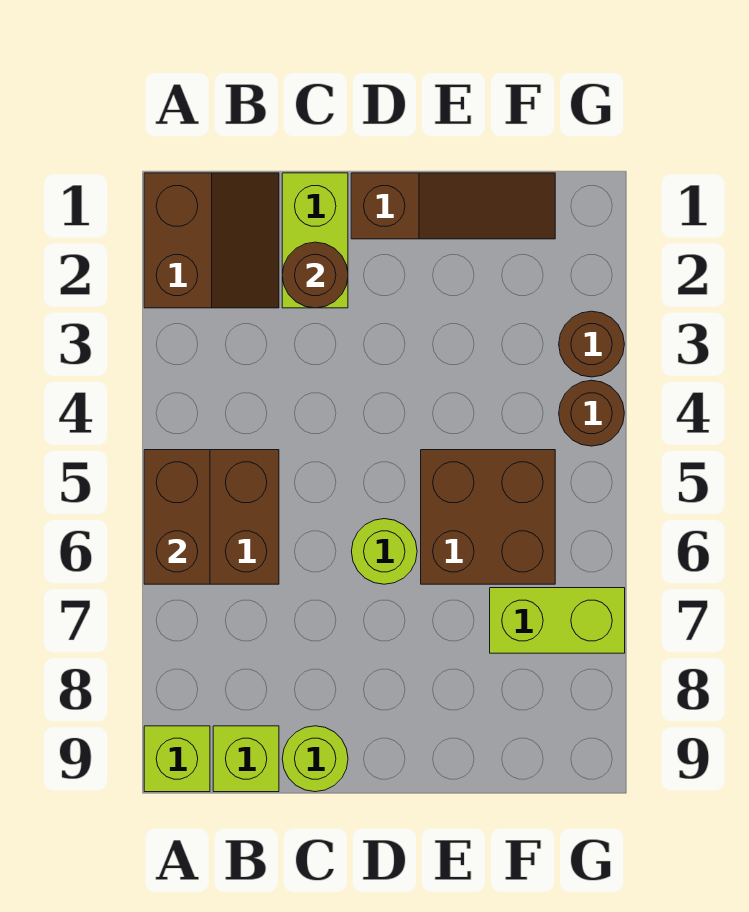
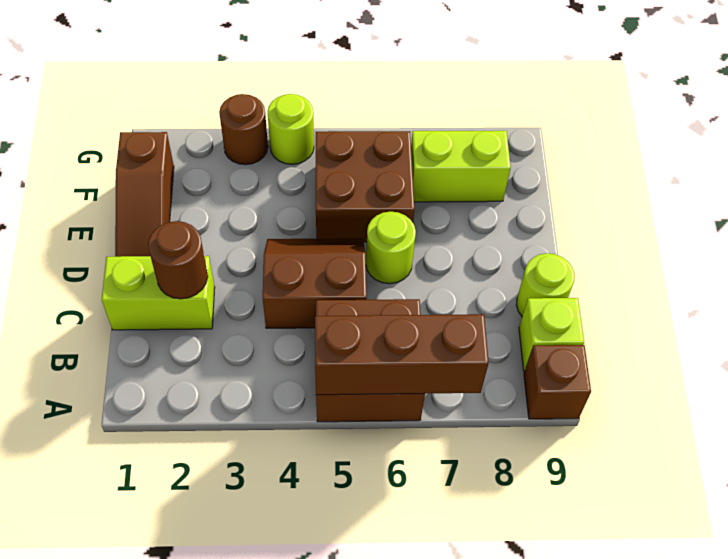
brown 2x2 slope [144,173,279,308] -> brown 2x2 slope moved to [263,238,367,328]
brown 1x2 brick [144,450,210,584] -> brown 1x3 brick [315,314,489,395]
lime 1x1 brick [144,726,210,792] -> brown 1x1 brick [524,345,591,419]
brown 1x3 slope [351,173,555,239] -> brown 1x3 slope turned to [115,132,174,257]
lime 1x2 brick [490,588,625,653] -> lime 1x2 brick turned to [411,131,511,202]
brown 1x1 round brick [559,380,624,446] -> lime 1x1 round brick [268,94,314,164]

